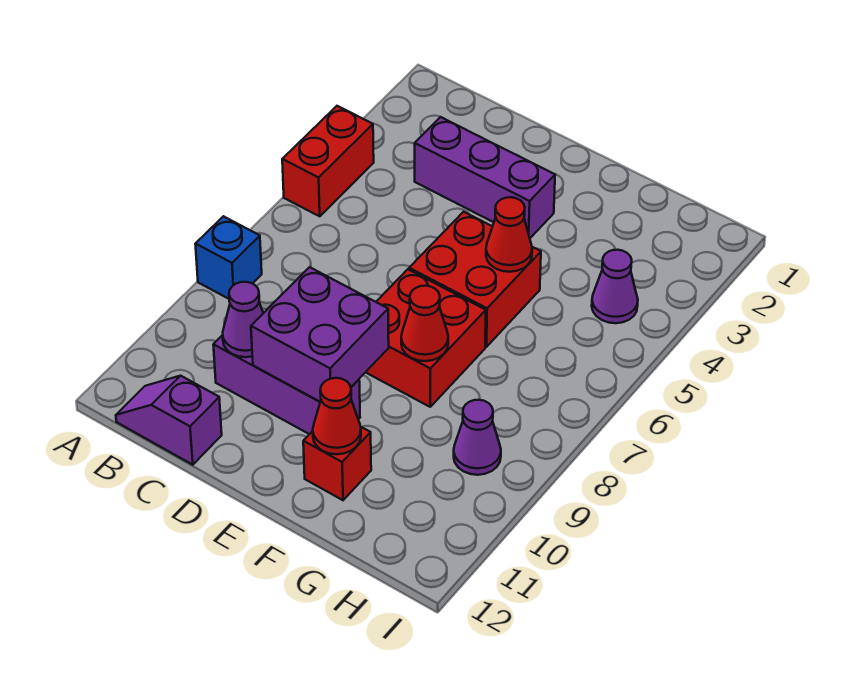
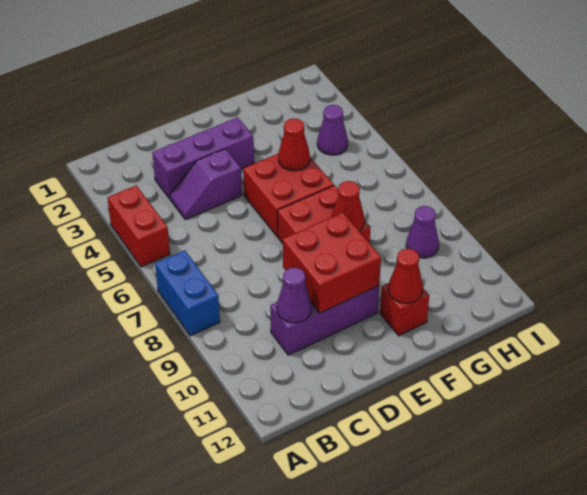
blue 1x1 brick [195,216,262,299] -> blue 1x2 brick [155,250,220,336]
purple 1x2 slope [116,376,222,465] -> purple 1x2 slope moved to [170,149,242,219]
purple 2x2 brick [251,267,389,402] -> red 2x2 brick [283,212,381,313]

